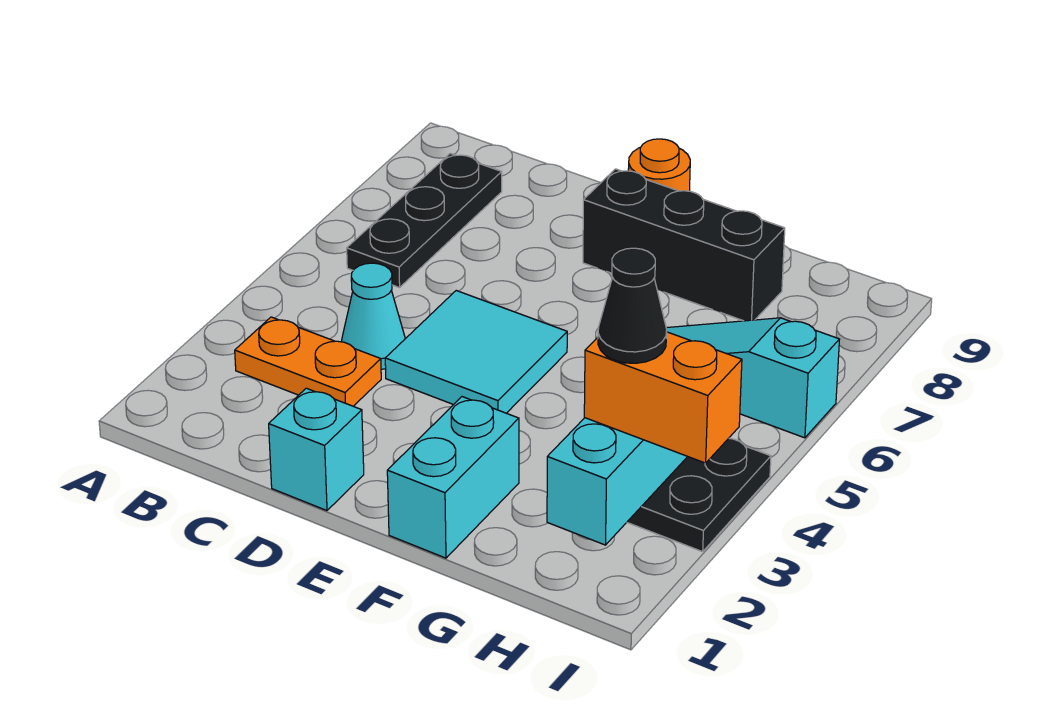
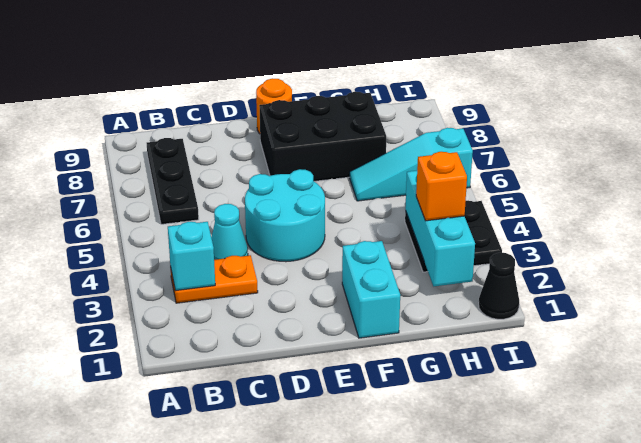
cyan 1x1 brick [269,388,364,511] -> cyan 1x1 brick moved to [168,222,215,291]
cyan 2x2 tile [385,291,567,413] -> cyan 2x2 round brick [245,169,325,262]
black 1x3 brick [583,169,785,321] -> black 2x3 brick [259,92,386,181]
orange 1x2 brick [584,332,742,463] -> orange 1x1 brick [416,152,467,221]
black 1x1 cone [598,248,667,363] -> black 1x1 cone moved to [479,253,519,319]

